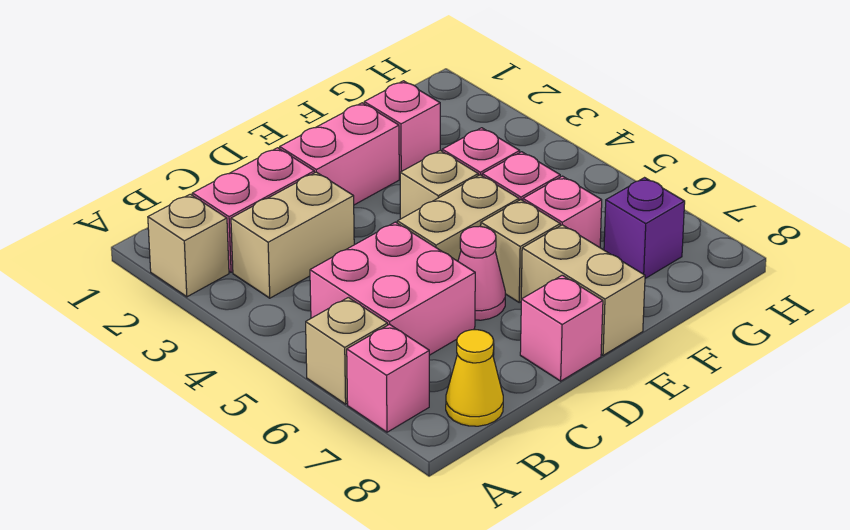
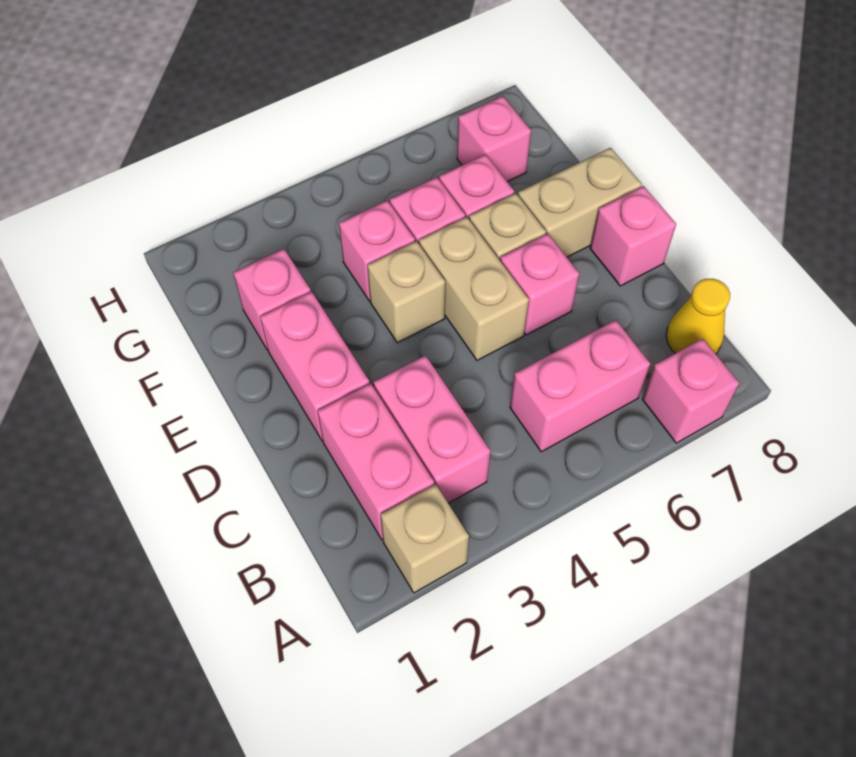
tan 1x1 brick [306,297,388,404] -> none
tan 1x2 brick [231,172,354,298] -> pink 1x2 brick [374,355,491,503]
pink 2x2 brick [310,222,475,355] -> pink 1x2 brick [510,320,650,452]
pink 1x1 cone [458,226,505,320] -> pink 1x1 brick [500,234,579,335]
purple 1x1 brick [604,178,685,278] -> pink 1x1 brick [457,96,531,182]

